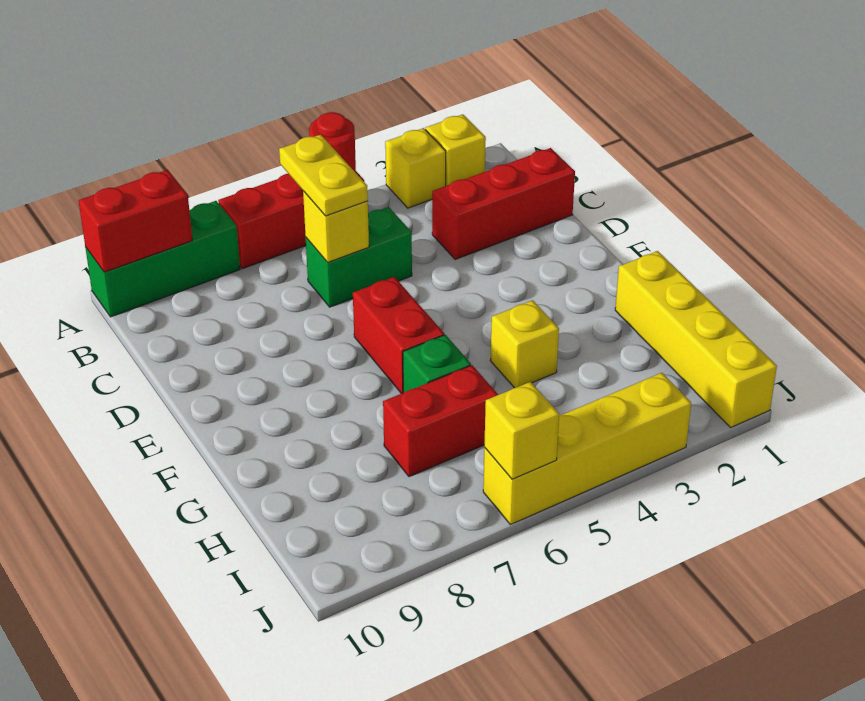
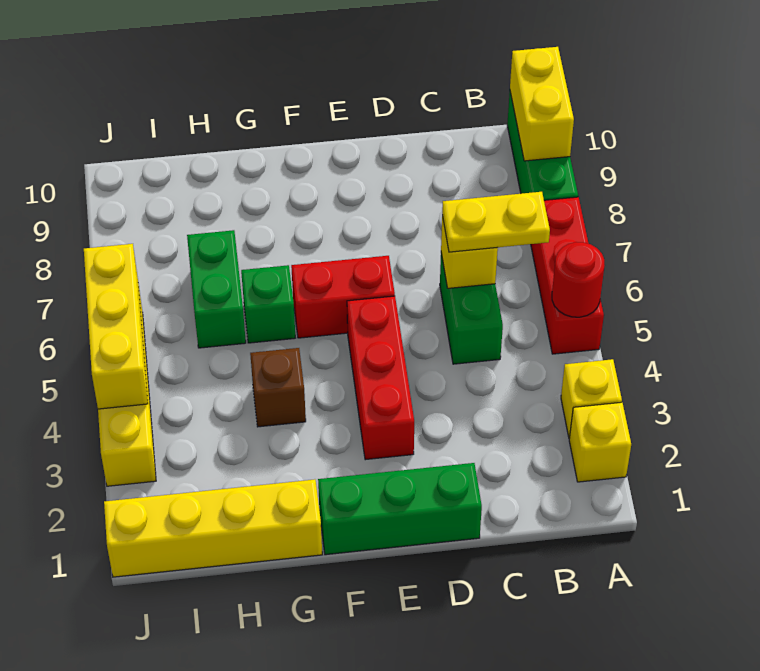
red 1x2 brick [79,170,192,272] -> yellow 1x2 brick [510,47,574,161]
red 1x3 brick [432,148,575,260] -> red 1x3 brick moved to [347,296,414,460]
none -> green 1x3 brick [318,463,482,555]
yellow 1x1 brick [490,300,559,388] -> brown 1x1 brick [250,348,306,427]
red 1x2 brick [383,365,498,477] -> green 1x2 brick [187,230,246,348]
yellow 1x1 brick [484,382,559,479] -> yellow 1x3 brick [84,244,148,409]

